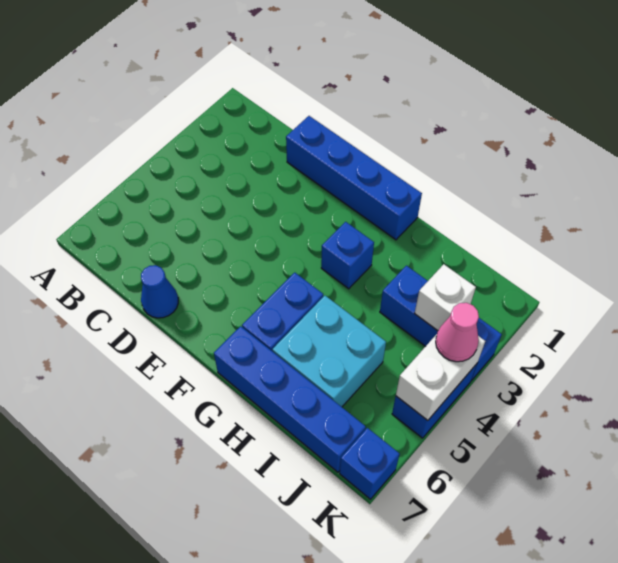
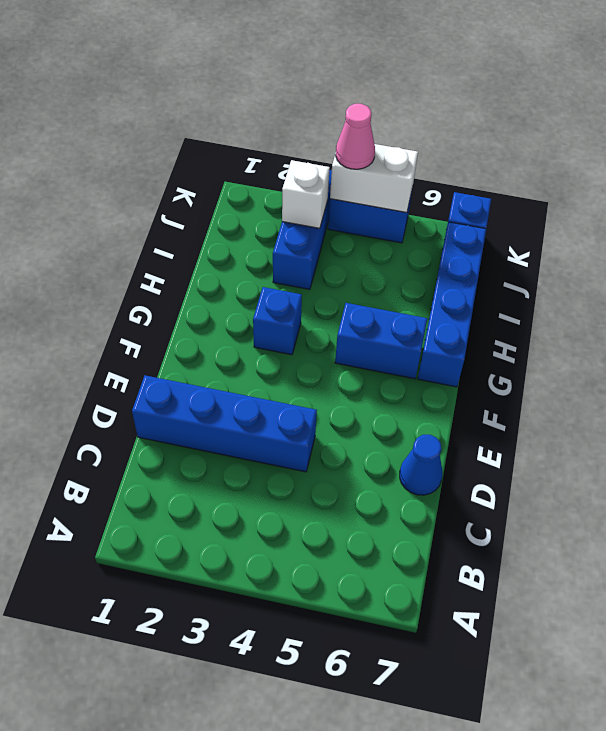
blue 1x4 brick [286,116,422,240] -> blue 1x4 brick turned to [132,375,317,472]
cyan 2x2 brick [272,296,386,407] -> none

